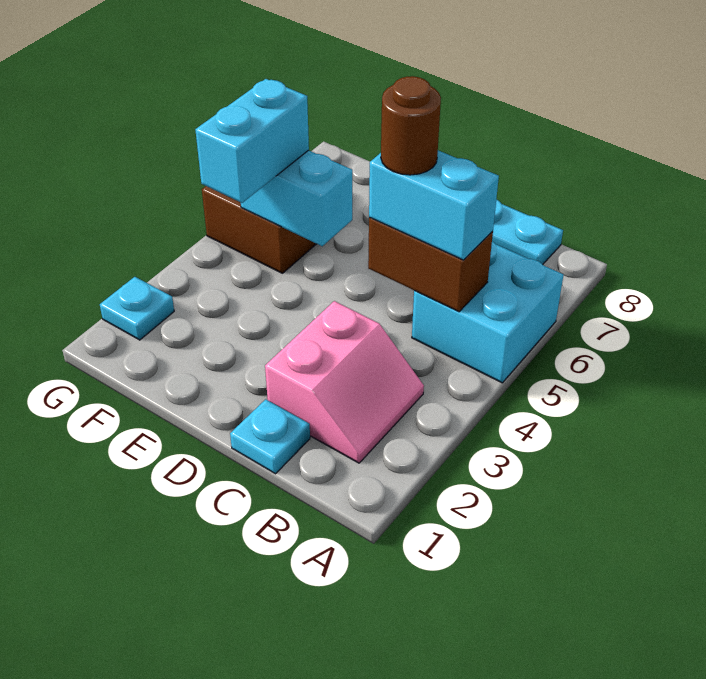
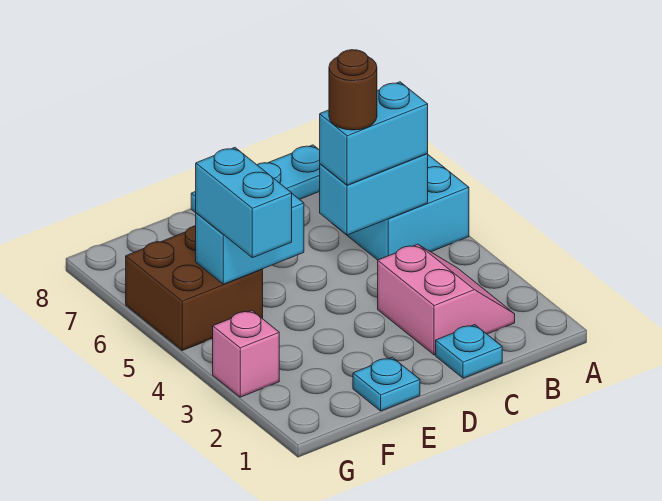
brown 1x2 brick [368,217,493,312] -> cyan 1x2 brick [320,154,428,235]
cyan 1x1 plate [100,277,174,340] -> cyan 1x1 plate moved to [353,357,420,411]
none -> pink 1x1 brick [213,310,279,397]

